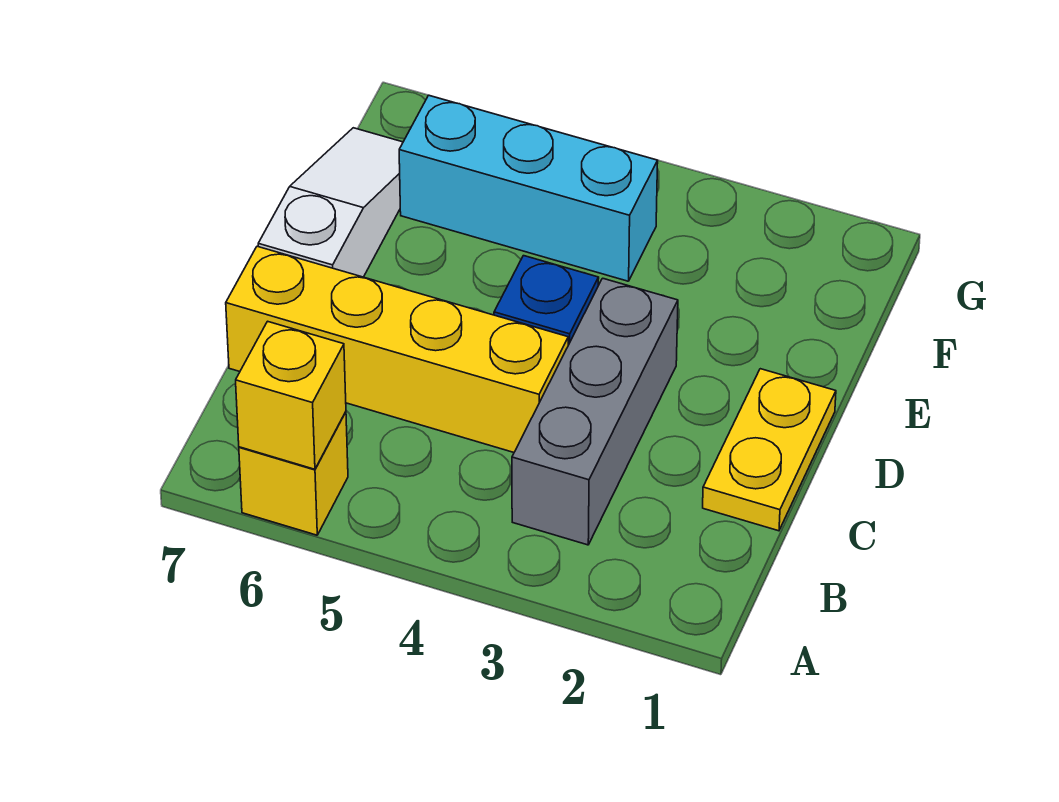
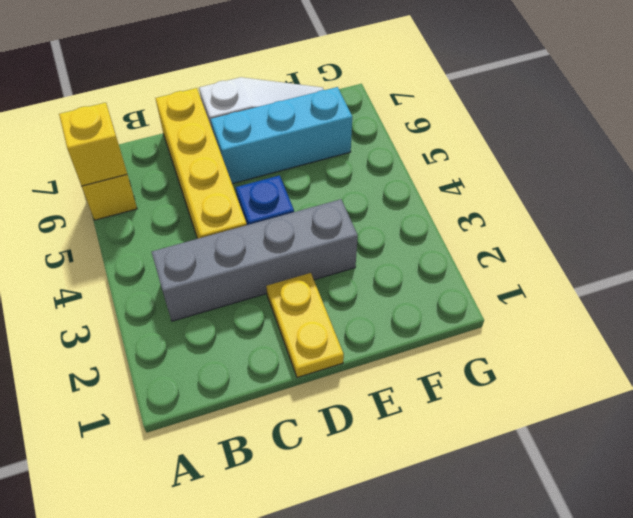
grey 1x3 brick [512,278,678,545] -> grey 1x4 brick [152,199,358,321]
yellow 1x2 plate [703,369,836,531] -> yellow 1x2 plate turned to [266,273,344,378]
cyan 1x3 brick [399,95,658,281] -> cyan 1x3 brick turned to [211,87,352,184]

